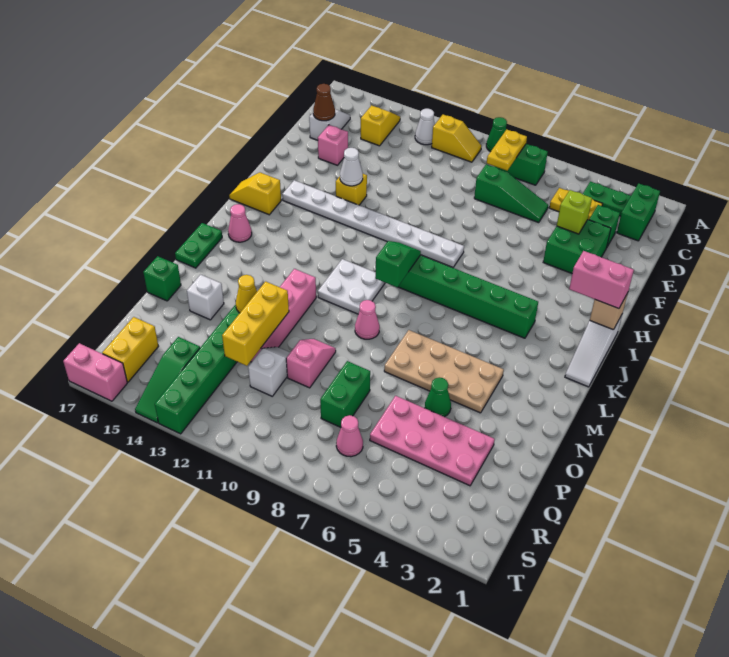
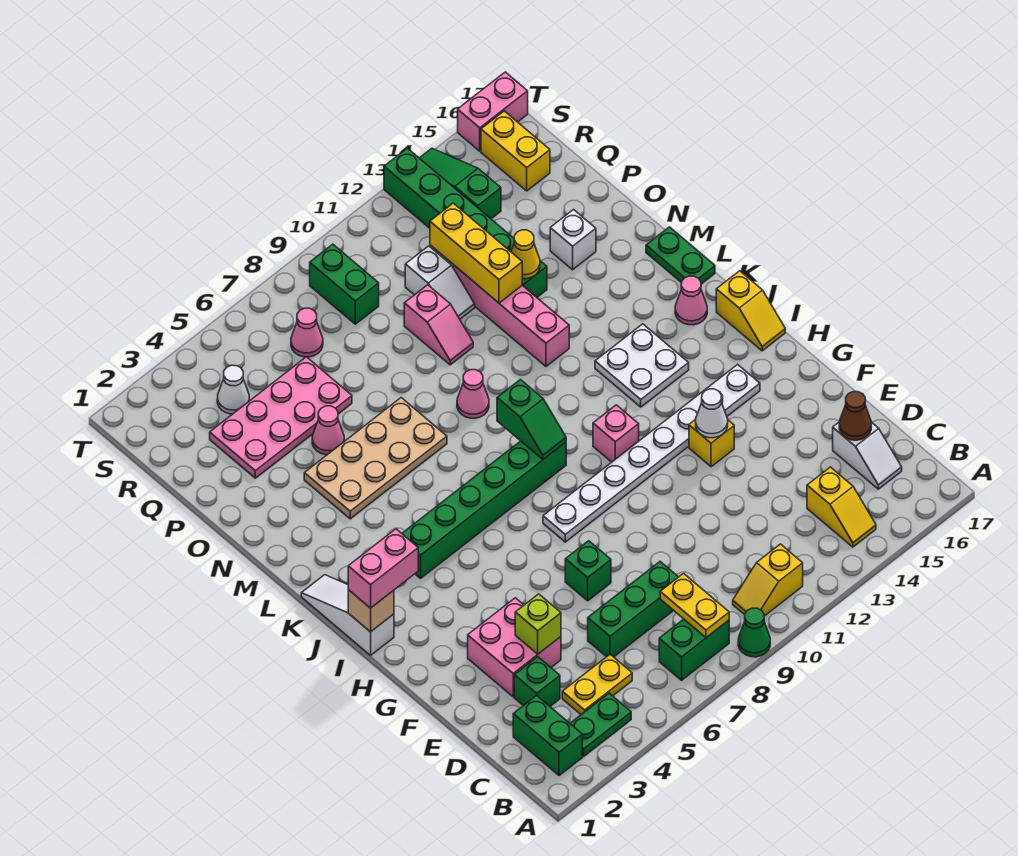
white 1x1 cone [415,109,435,145] -> white 1x1 cone moved to [217,365,249,414]
green 1x3 slope [474,164,548,223] -> green 1x3 brick [588,562,678,657]
green 2x2 brick [543,220,611,273] -> pink 2x2 brick [468,598,561,697]
pink 1x1 brick [318,125,348,165] -> pink 1x1 brick moved to [593,405,639,462]
yellow 1x2 slope [229,173,281,215] -> yellow 1x2 slope turned to [716,271,785,351]
white 2x2 plate [318,259,385,314] -> white 2x2 plate moved to [595,324,689,407]
green 1x1 cone [425,377,451,417] -> pink 1x1 cone [312,406,344,455]
green 1x1 brick [143,256,181,301] -> green 1x1 brick moved to [565,541,611,601]
green 1x2 brick [320,361,370,427] -> green 1x2 brick moved to [310,244,379,324]

